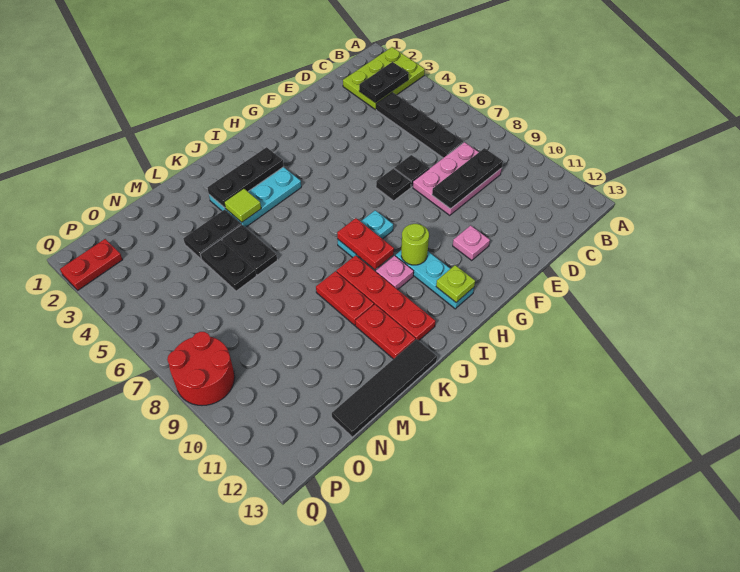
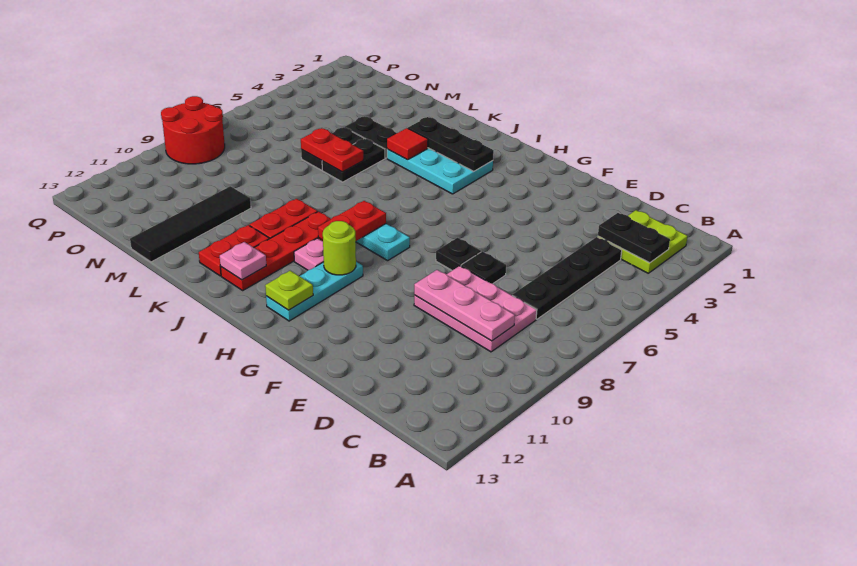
lime 2x3 plate [343,47,425,110] -> lime 2x2 plate [598,210,688,273]
black 1x3 plate [432,148,503,209] -> pink 1x3 plate [414,270,515,341]
pink 1x1 plate [453,225,490,261] -> pink 1x1 plate moved to [220,242,266,280]
lime 1x1 tile [224,188,261,222] -> red 1x1 tile [387,128,428,160]
black 1x4 tile [332,339,437,437] -> black 1x4 tile turned to [130,186,251,262]
red 1x2 plate [60,239,123,290] -> red 1x2 plate moved to [301,128,363,172]

